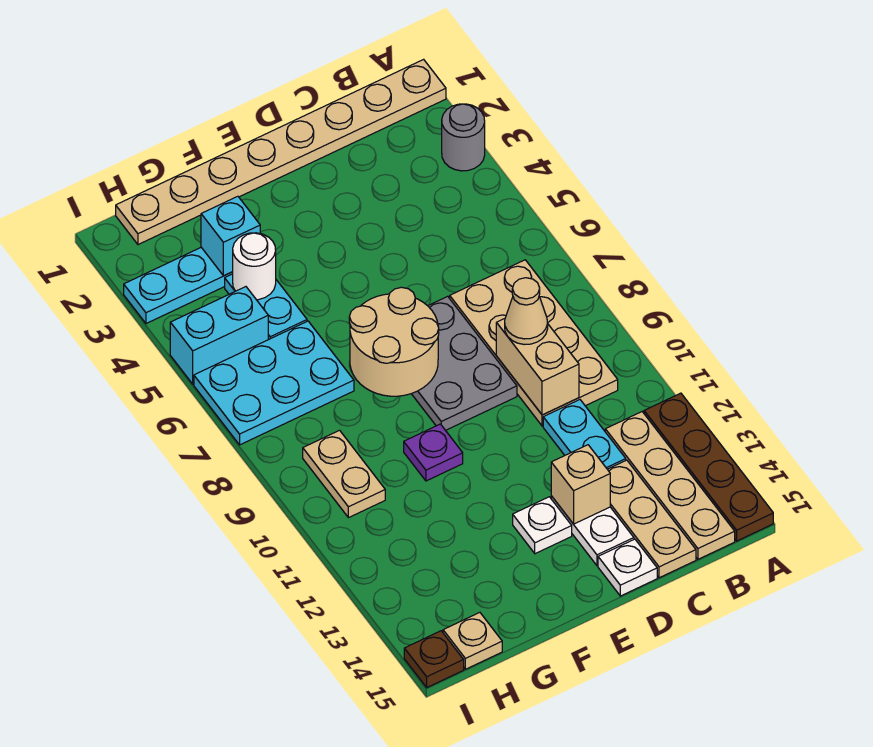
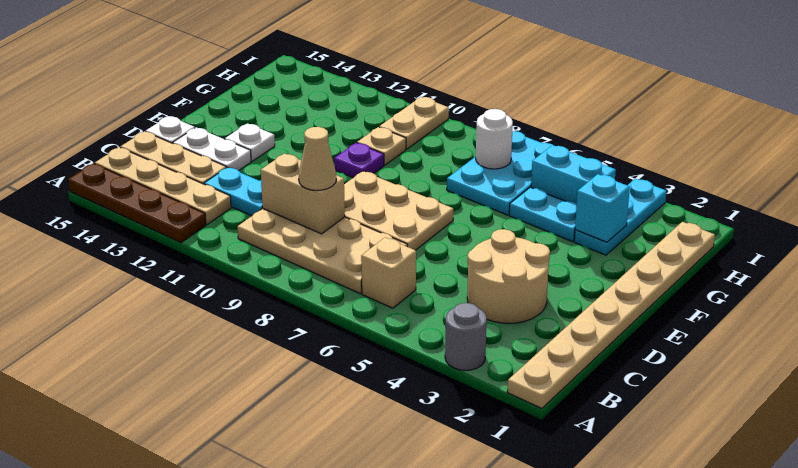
grey 2x3 plate [412,296,517,430] -> tan 2x3 plate [344,171,453,250]
tan 1x1 brick [551,445,610,524] -> tan 1x1 brick moved to [361,237,416,308]
tan 2x2 round brick [349,287,439,396] -> tan 2x2 round brick moved to [467,229,550,323]
white 1x1 round brick [233,233,276,300] -> white 1x1 round brick moved to [476,109,513,169]
cyan 1x2 brick [170,287,268,384] -> cyan 1x2 brick turned to [531,145,616,204]
tan 1x2 plate [303,430,385,518] -> tan 1x2 plate turned to [379,97,449,149]
tan 1x1 plate [443,613,502,669] -> tan 1x1 plate moved to [357,127,406,165]
brown 1x1 plate [404,631,464,687] -> none

